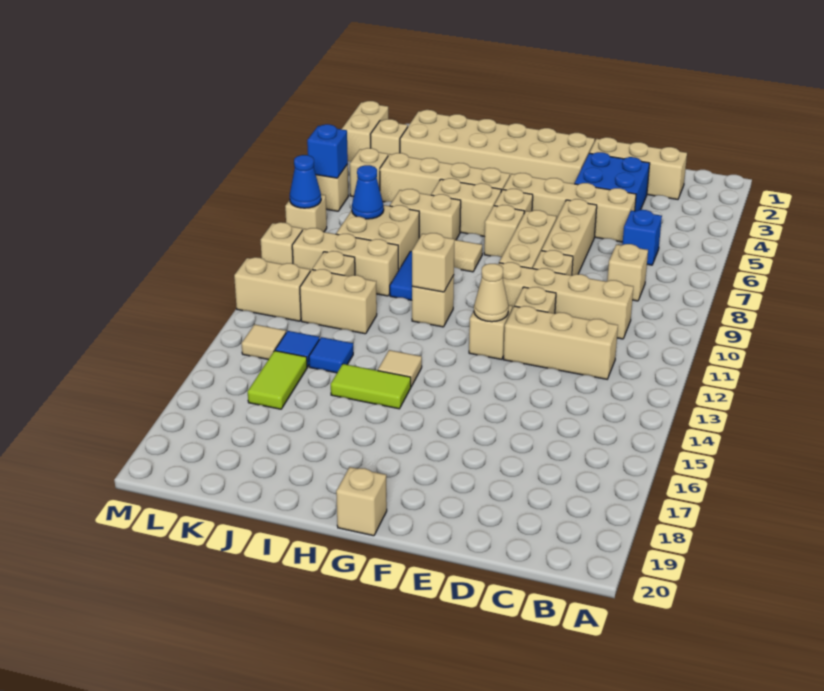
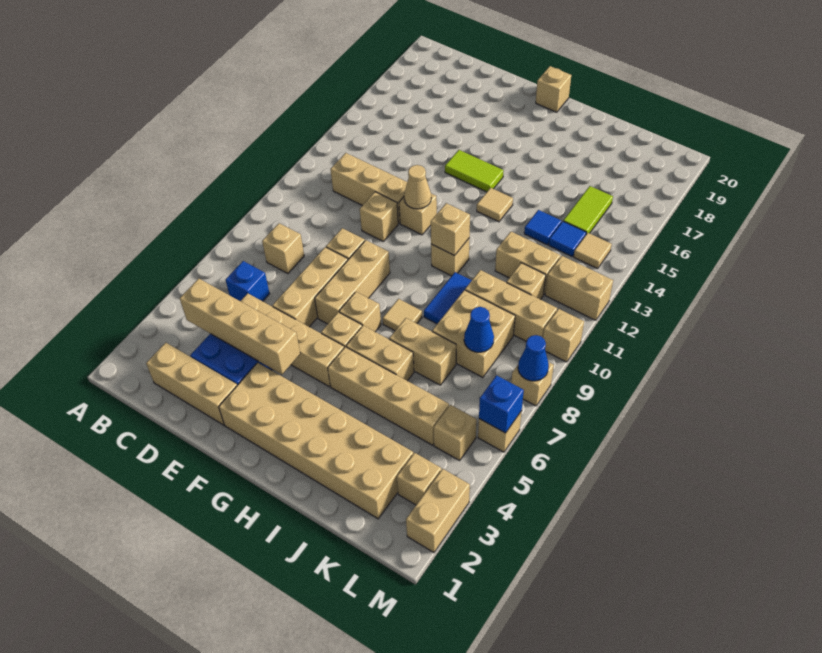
tan 1x4 brick [498,262,633,339] -> tan 1x4 brick moved to [180,279,300,374]
lime 1x2 tile [331,364,411,409] -> lime 1x2 tile moved to [445,150,504,192]

